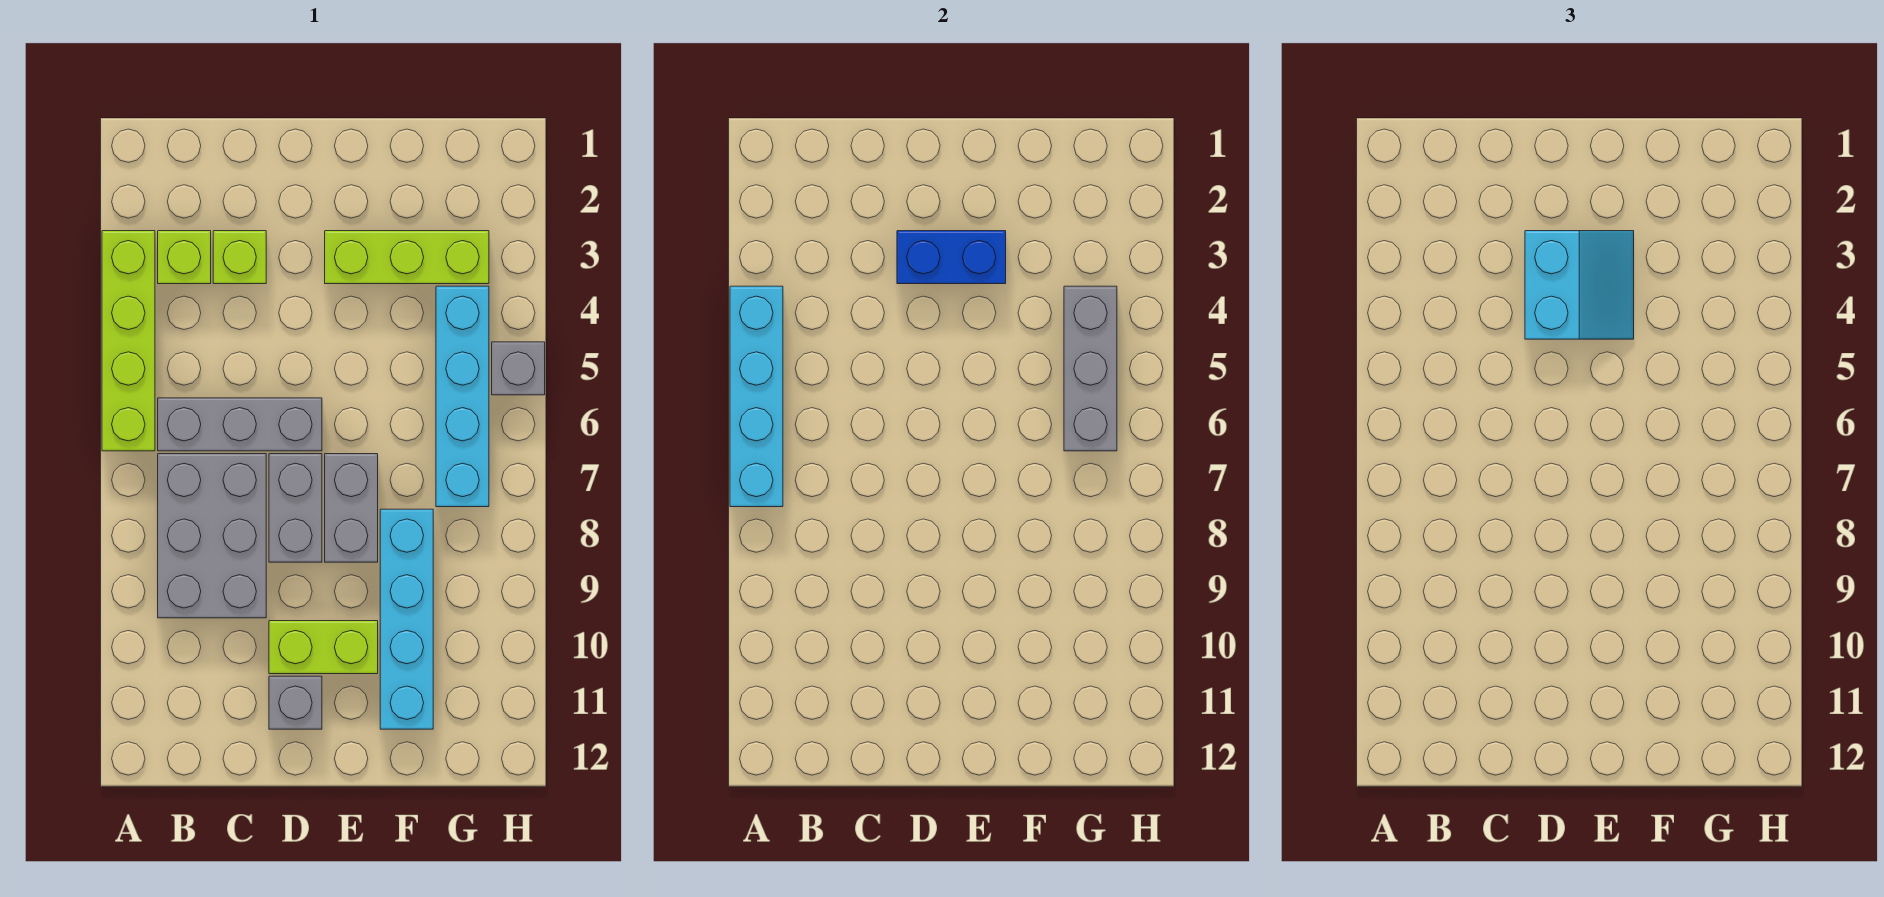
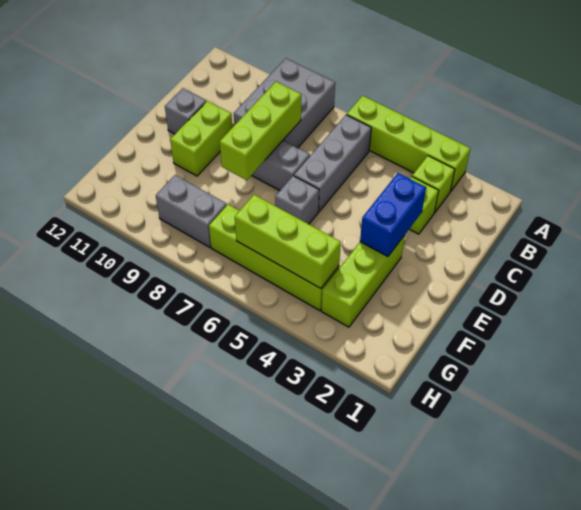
cyan 1x4 brick [730,286,783,507] -> none
grey 2x3 brick [158,454,266,618] -> grey 2x3 brick turned to [234,58,335,148]
none -> lime 1x3 brick [220,82,301,180]
cyan 2x2 slope [1525,231,1634,339] -> none
grey 1x2 brick [325,454,378,562] -> grey 1x2 brick moved to [156,175,227,247]
cyan 1x4 brick [380,509,433,729] -> none
cyan 1x4 brick [436,286,489,507] -> lime 1x4 brick [209,204,339,311]
grey 1x3 brick [1064,286,1117,451] -> lime 1x3 brick [235,195,341,289]
grey 1x1 brick [492,342,545,395] -> grey 1x1 brick moved to [275,176,319,224]

